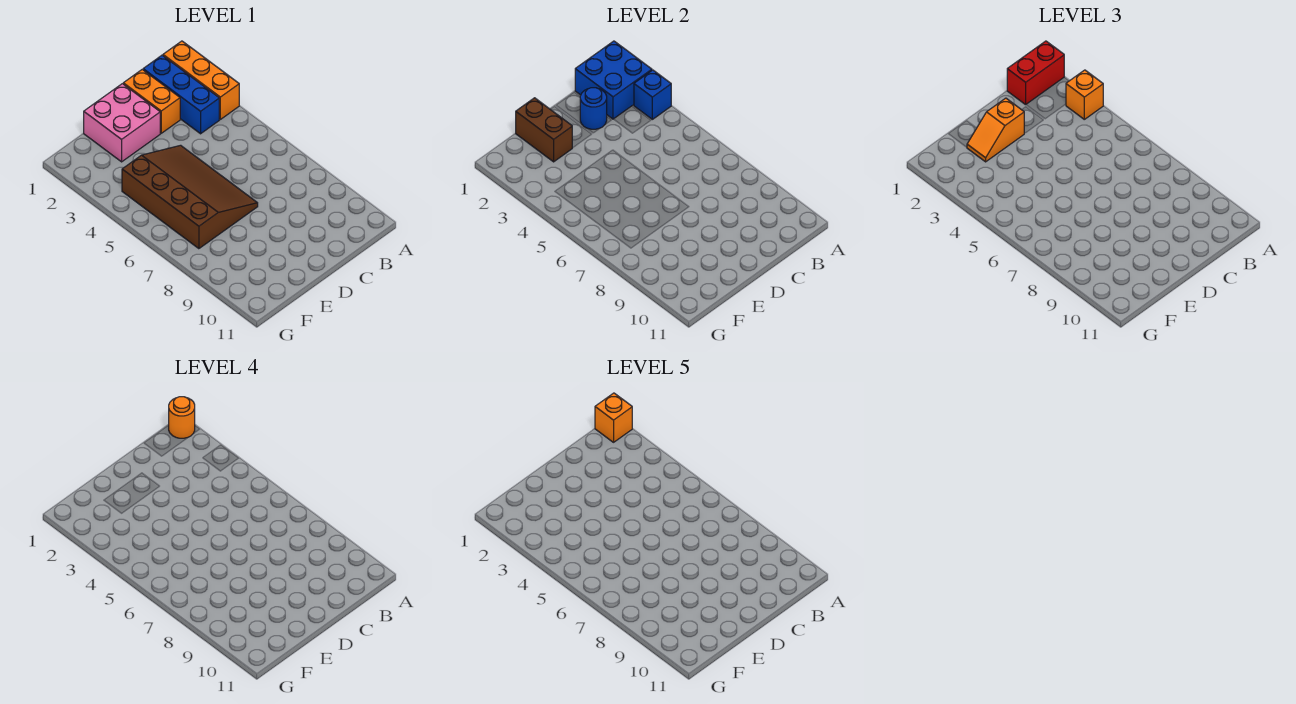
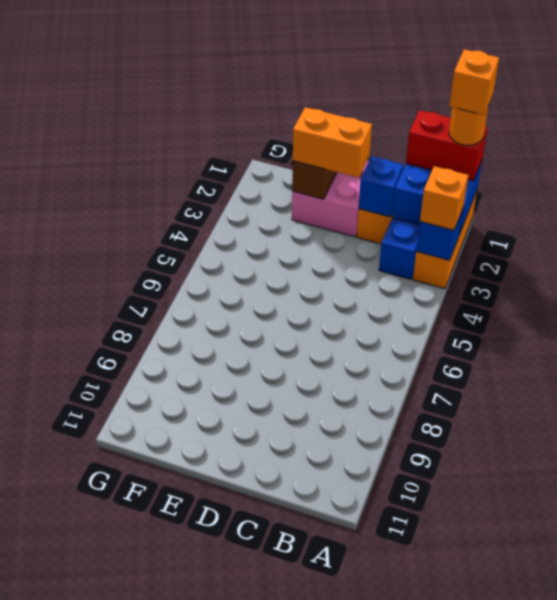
blue 1x1 round brick [580,88,607,129] -> blue 1x1 brick [359,156,404,217]
orange 1x2 slope [967,98,1024,162] -> orange 1x2 brick [293,107,372,178]
brown 3x4 slope [122,145,258,249] -> none

